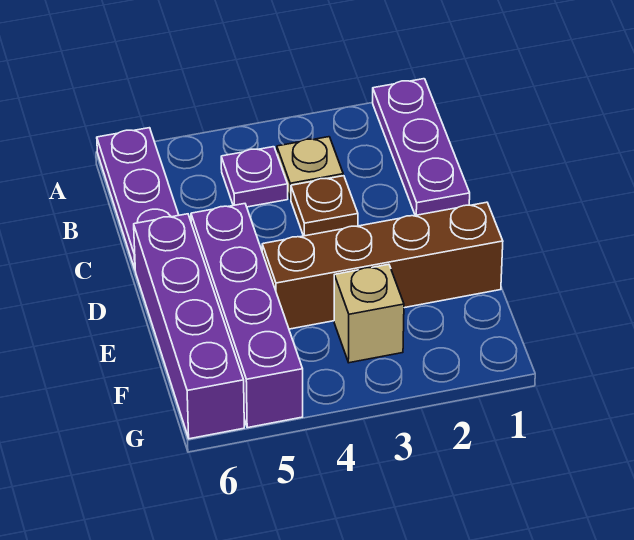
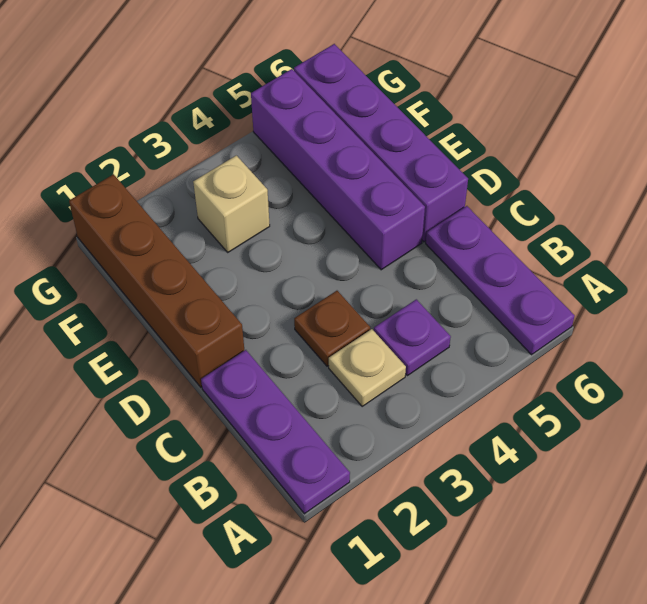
brown 1x4 brick [262,202,503,329] -> brown 1x4 brick turned to [69,174,244,387]

